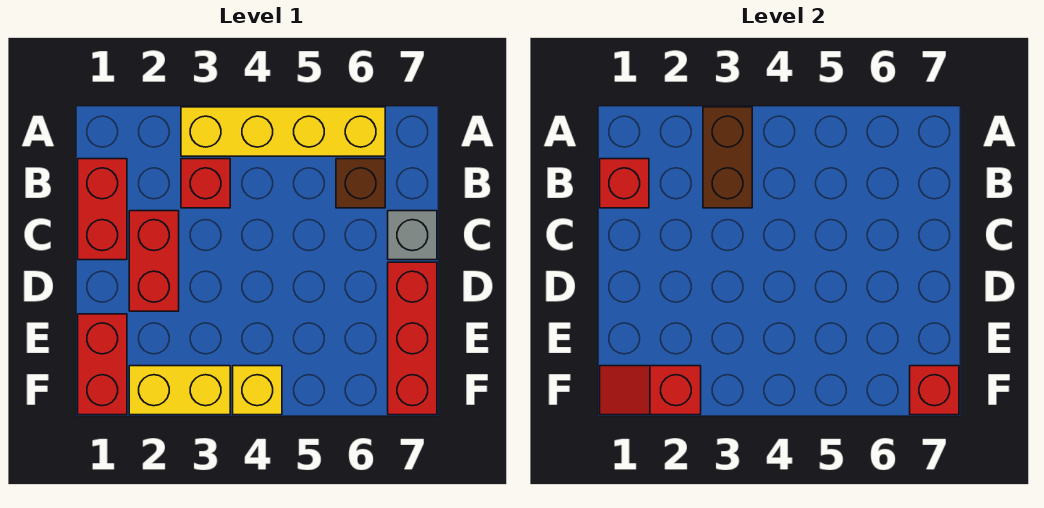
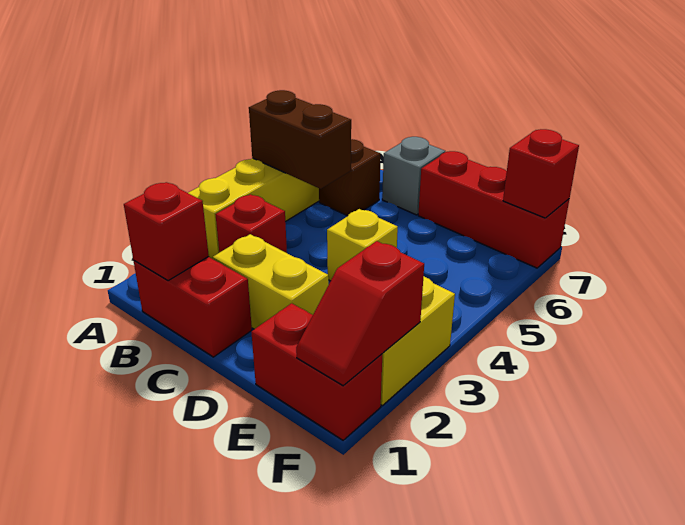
brown 1x2 brick [703,107,752,208] -> brown 1x2 brick moved to [249,90,351,189]
red 1x2 brick [129,211,179,311] -> yellow 1x2 brick [213,234,329,329]
yellow 1x1 brick [233,366,282,415] -> yellow 1x1 brick moved to [327,209,398,281]

